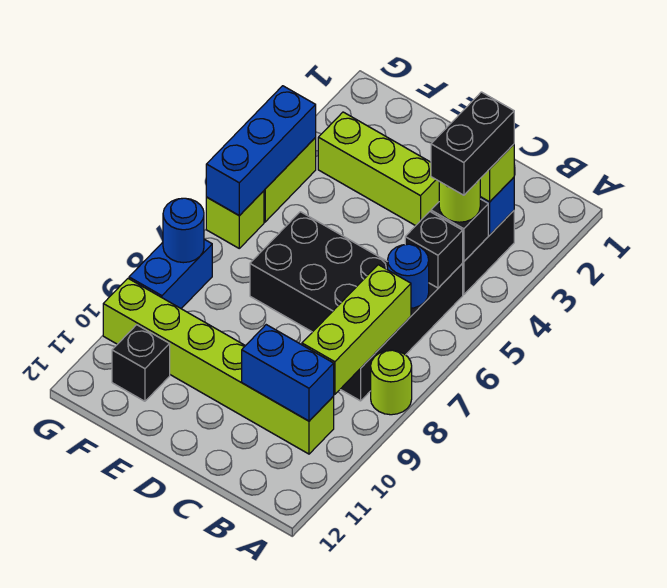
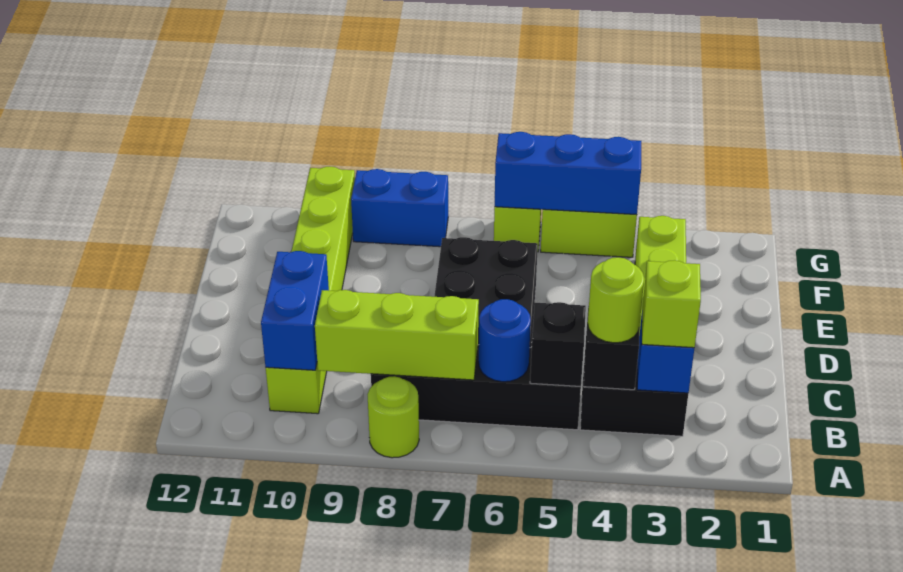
black 1x2 brick [431,92,514,195] -> none
black 1x1 brick [112,325,170,401] -> none
blue 1x1 round brick [163,198,204,263] -> none

